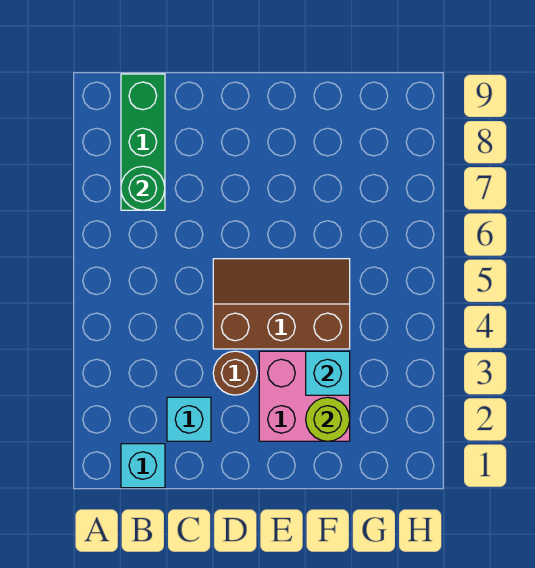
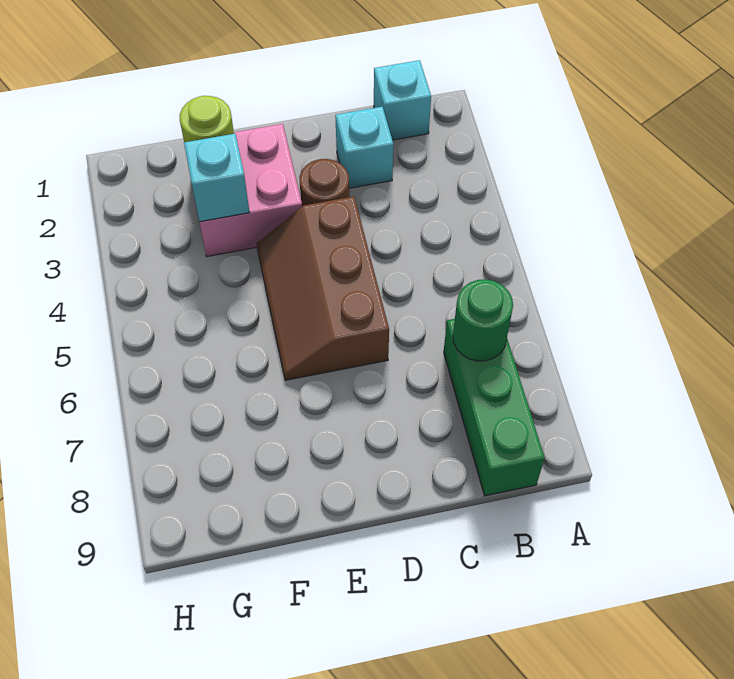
brown 2x3 slope [213,259,350,349] -> brown 2x3 slope turned to [257,197,389,380]

